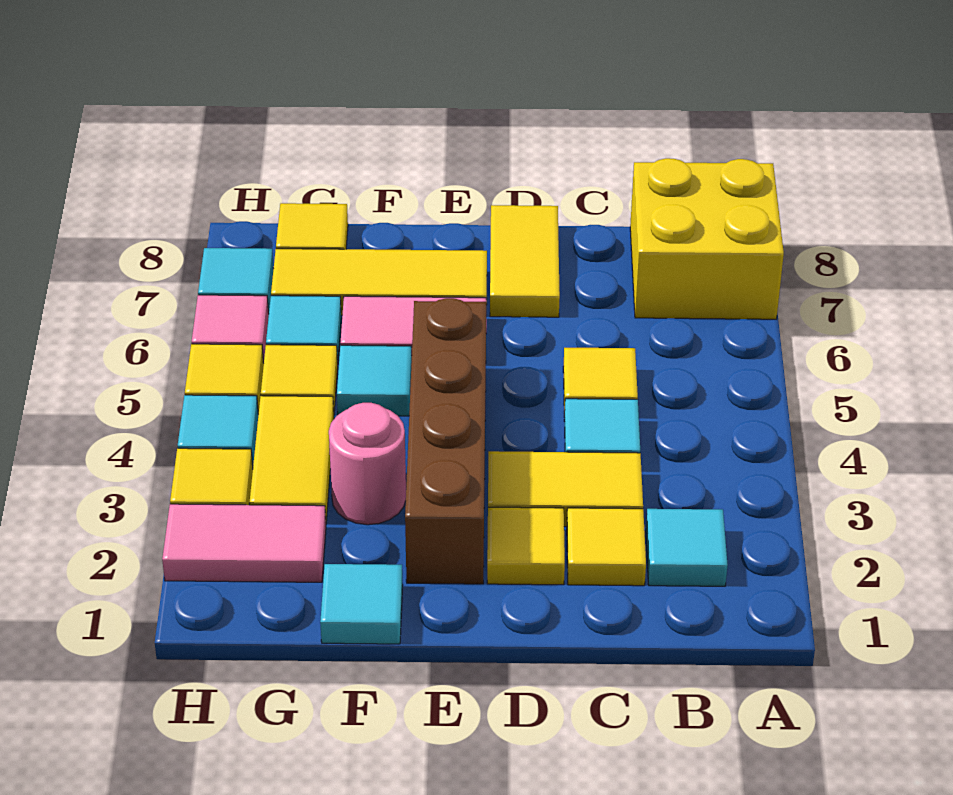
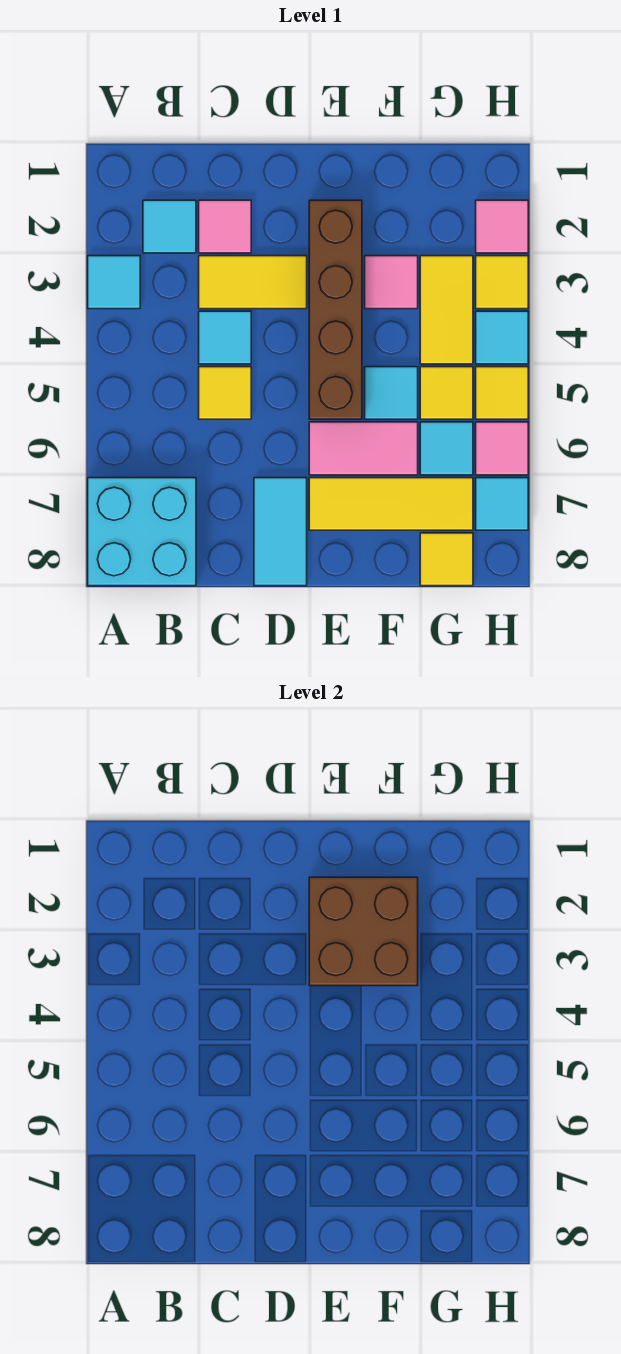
yellow 2x2 brick [630,158,784,319] -> cyan 2x2 brick [88,478,196,586]
yellow 1x1 tile [567,508,646,586] -> pink 1x1 tile [199,200,251,253]
yellow 1x1 tile [487,507,565,585] -> none
yellow 1x2 tile [490,205,560,317] -> cyan 1x2 tile [254,478,307,586]
none -> brown 2x2 brick [309,877,418,986]
cyan 1x1 tile [320,564,403,644] -> cyan 1x1 tile moved to [88,256,140,309]
pink 1x1 round brick [329,403,406,525] -> pink 1x1 tile [365,256,418,309]
pink 1x2 tile [162,504,326,582] -> pink 1x1 tile [476,200,528,253]

